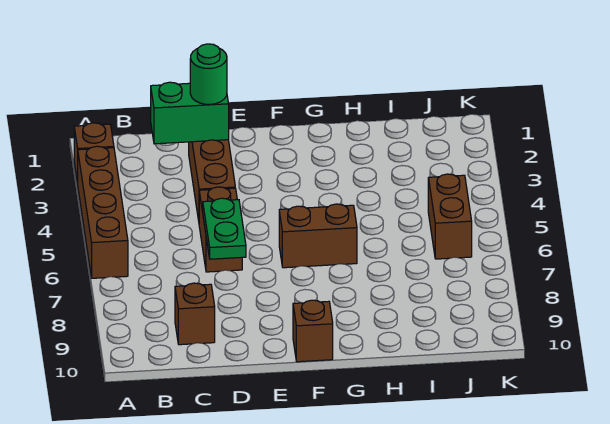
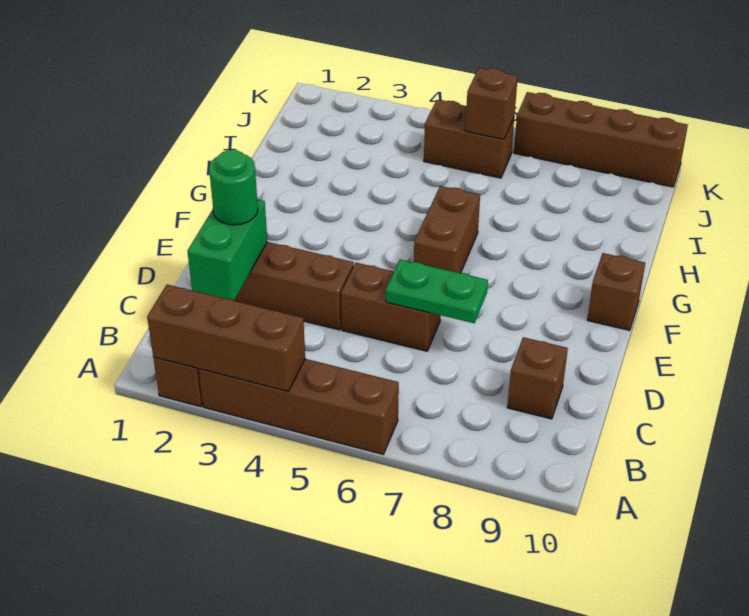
none -> brown 1x3 brick [147,285,305,392]
none -> brown 1x1 brick [465,68,518,139]
none -> brown 1x4 brick [514,92,688,187]

